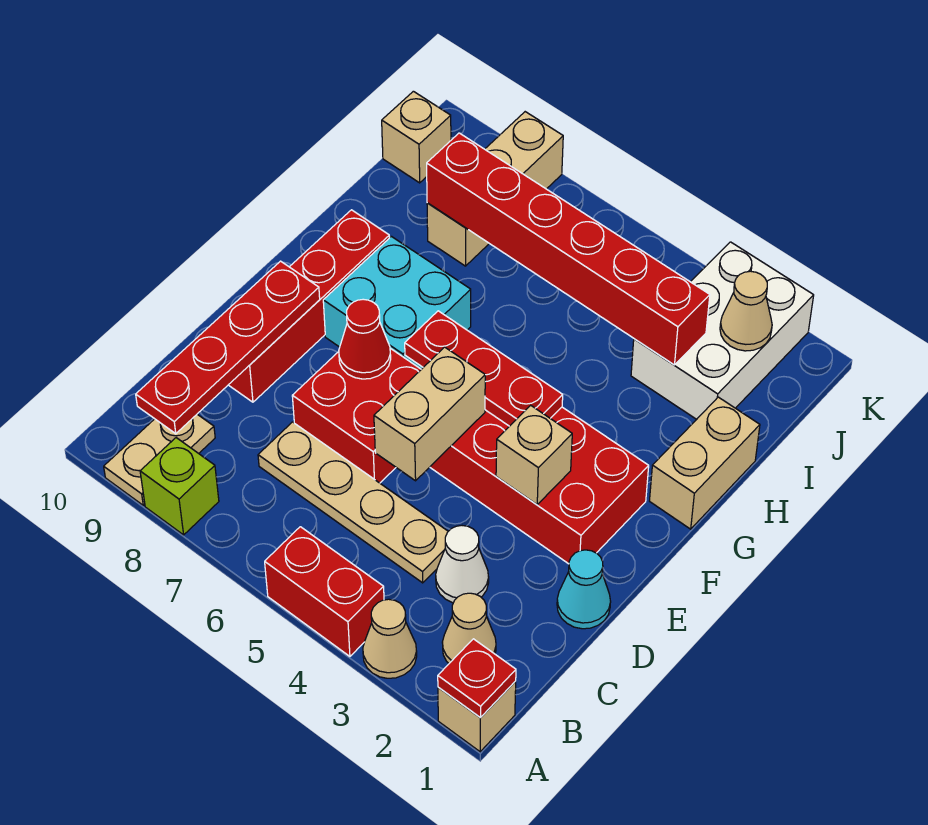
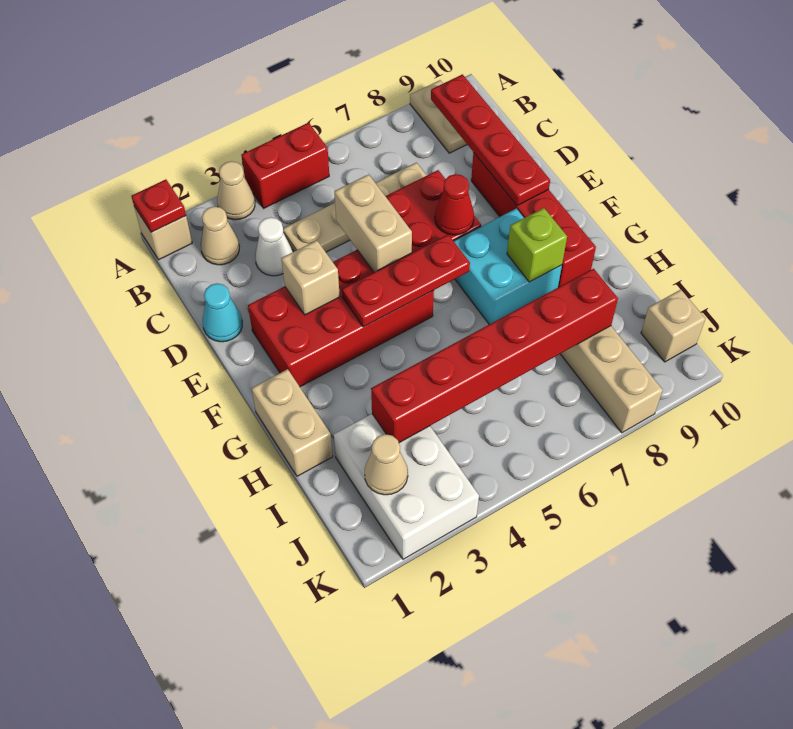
lime 1x1 brick [140,438,219,535] -> lime 1x1 brick moved to [507,208,567,282]

